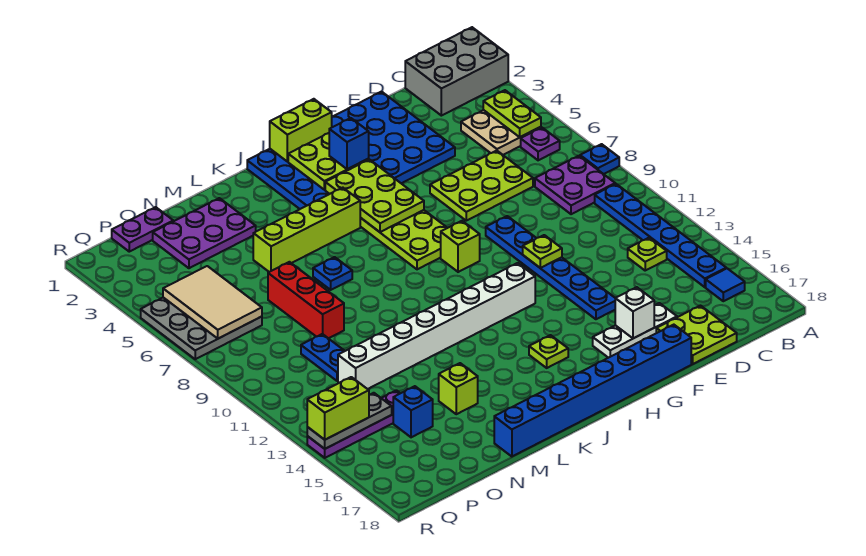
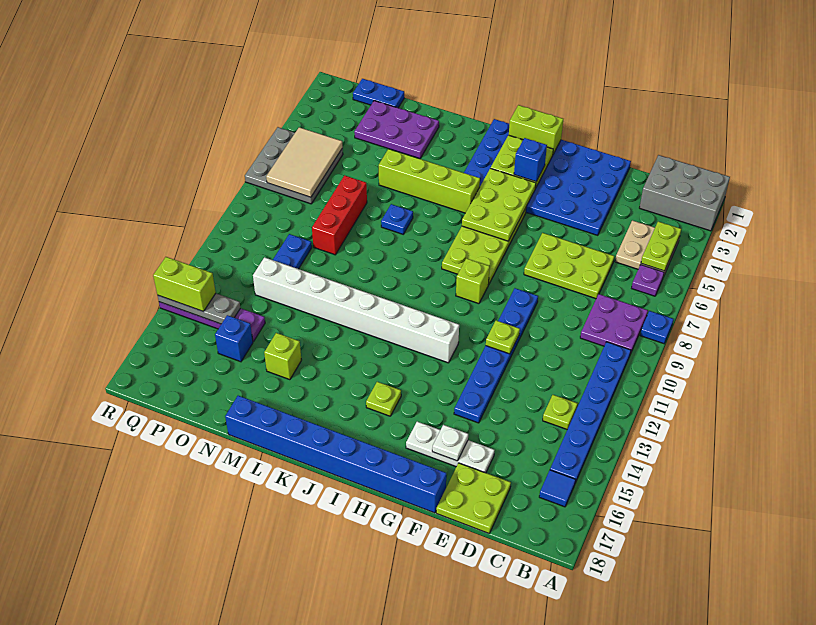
white 1x1 brick [615,287,654,338] -> white 1x1 plate [432,425,468,461]
purple 1x2 plate [112,207,173,252] -> blue 1x2 plate [353,79,404,108]

